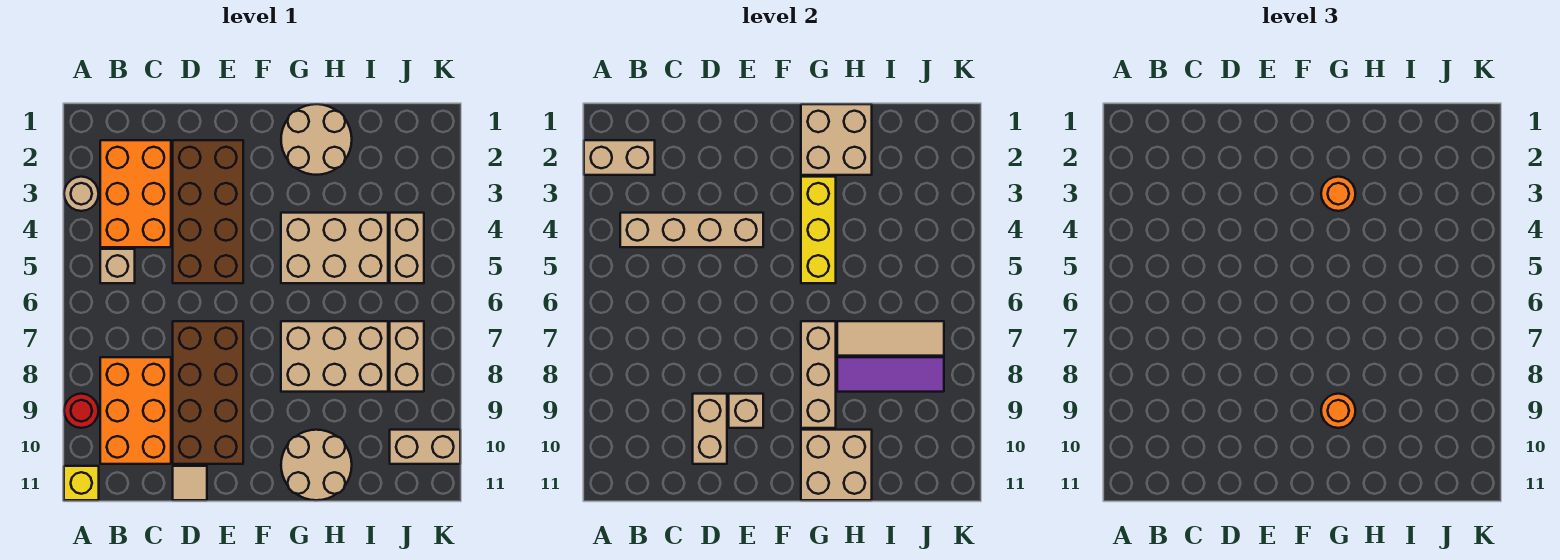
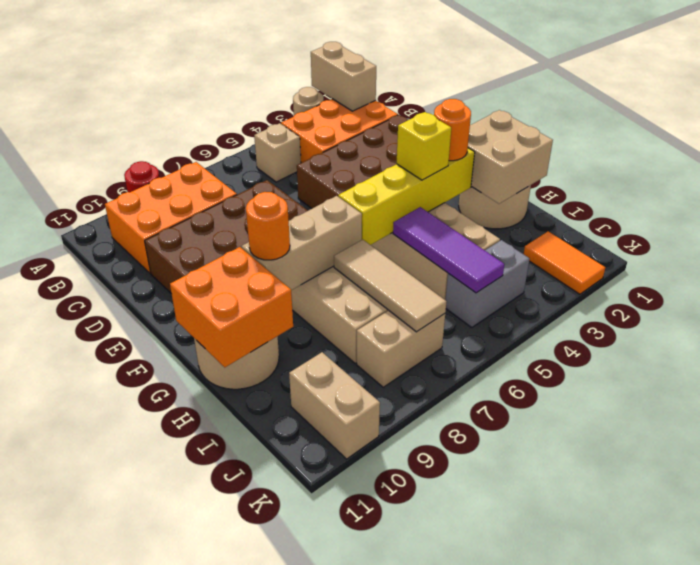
yellow 1x1 brick [64,466,99,500] -> yellow 1x1 brick moved to [397,112,451,180]
tan 1x4 brick [620,213,763,247] -> none
tan 1x2 brick [693,394,727,464] -> none
tan 1x1 tile [173,466,207,500] -> none
tan 1x1 brick [729,394,763,428] -> none
yellow 1x3 brick [801,177,836,283] -> yellow 1x4 brick [338,148,475,245]
tan 2x2 brick [801,430,872,500] -> orange 2x2 brick [170,247,293,367]
purple 1x3 tile [837,357,944,392] -> purple 1x3 tile moved to [393,207,504,293]
none -> orange 1x2 tile [524,231,605,294]
tan 1x2 brick [390,213,424,283] -> grey 1x2 brick [446,240,529,328]

